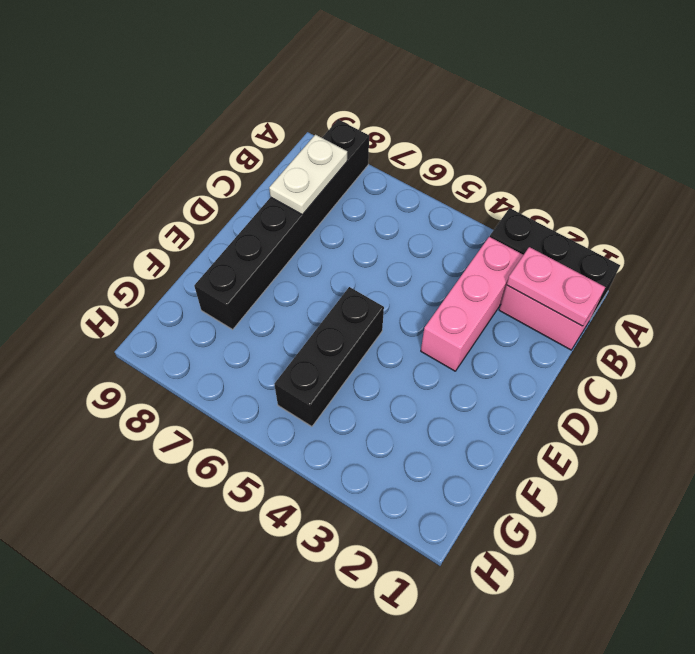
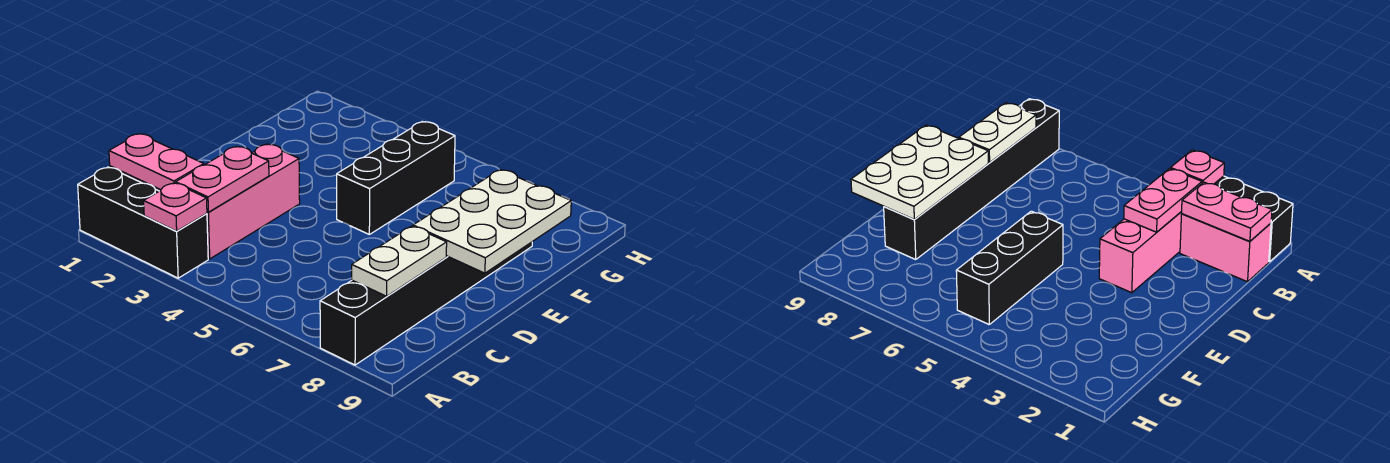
none -> pink 1x1 plate [144,183,207,231]
none -> pink 1x2 plate [176,146,269,212]
none -> white 2x3 plate [413,170,571,273]

